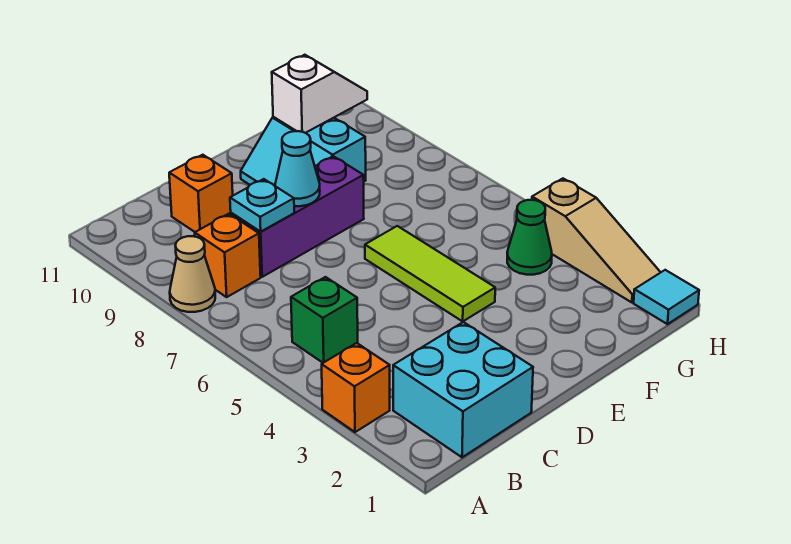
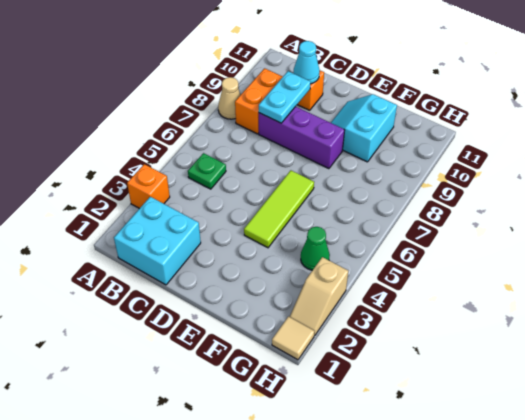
green 1x1 brick [291,277,358,363] -> green 1x1 plate [188,153,226,189]
orange 1x1 brick [195,214,261,297] -> orange 1x2 brick [235,68,283,134]
cyan 1x1 plate [230,179,294,232] -> cyan 1x2 plate [259,71,311,123]
cyan 1x1 cone [275,131,320,206] -> cyan 1x1 cone moved to [293,41,320,84]
white 1x2 slope [272,55,367,133] -> none
cyan 1x1 tile [634,270,699,324] -> tan 1x1 tile [272,317,315,360]
tan 1x3 slope [532,179,661,302] -> tan 1x2 slope [290,257,348,336]

